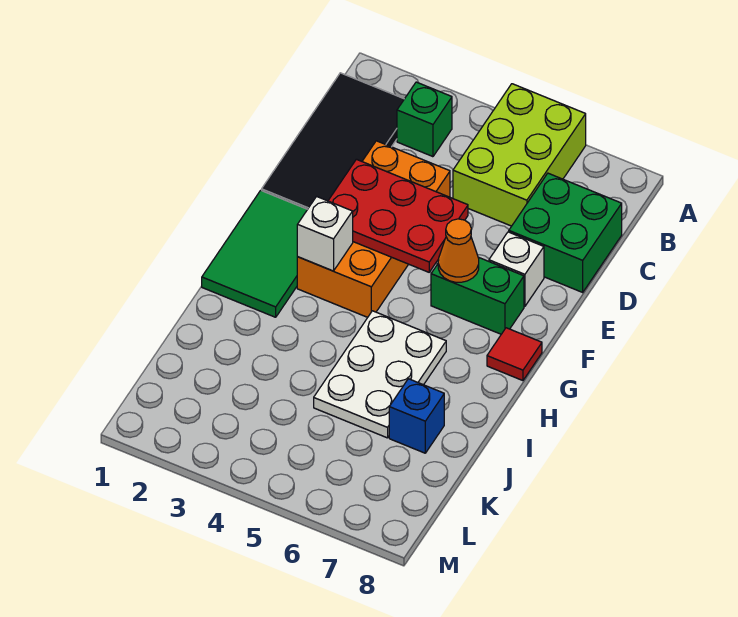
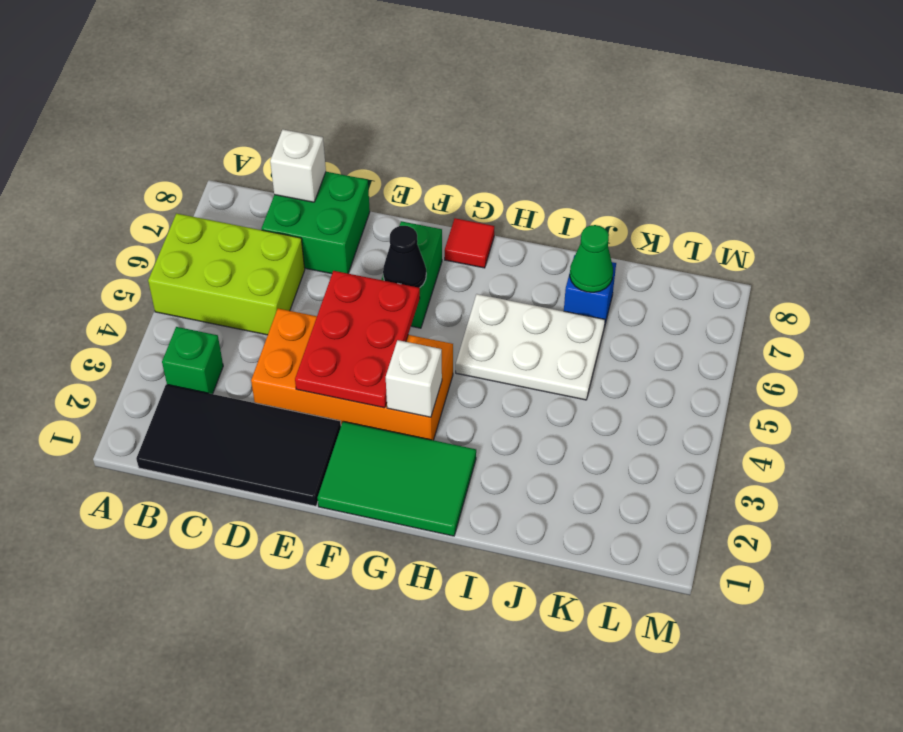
white 1x1 brick [489,232,544,306] -> white 1x1 brick moved to [270,130,326,202]
orange 1x1 cone [438,219,479,282] -> black 1x1 cone [383,226,426,288]
none -> green 1x1 cone [570,225,613,292]

